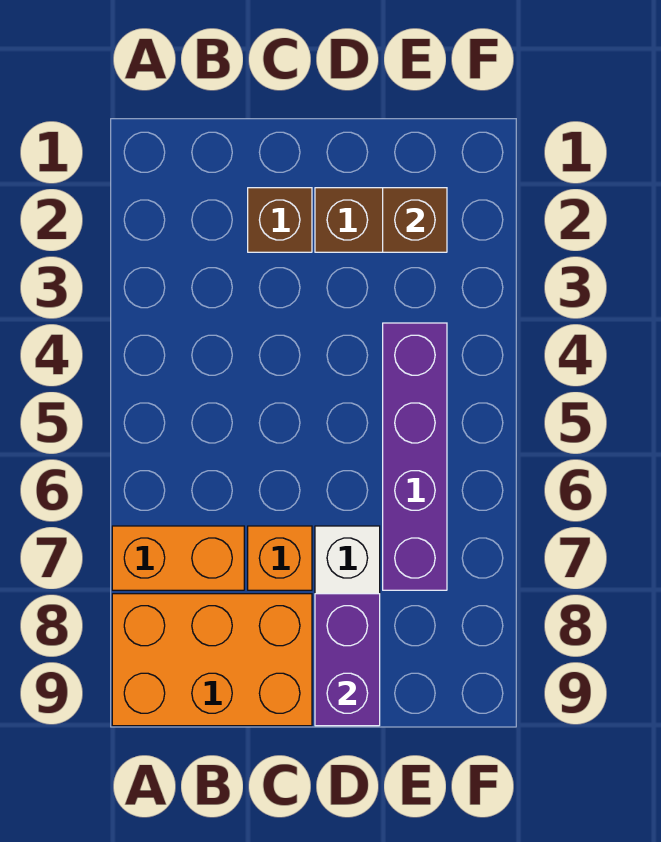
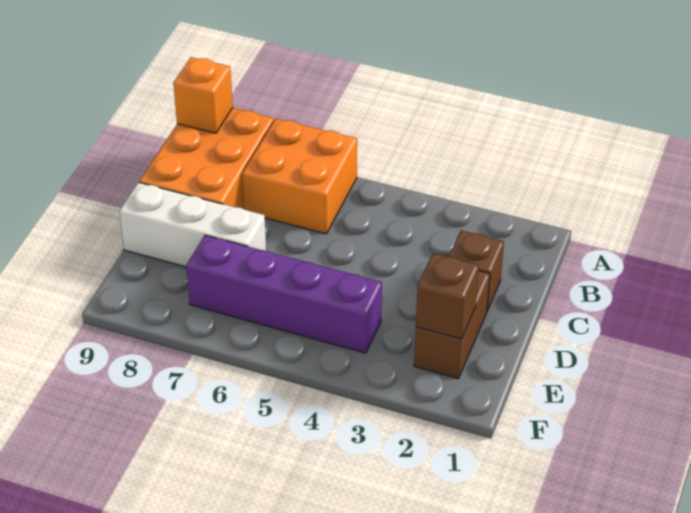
orange 1x2 brick [112,526,244,590] -> orange 2x2 brick [242,119,357,234]
orange 1x1 brick [248,526,312,590] -> orange 1x1 brick moved to [173,57,233,133]
purple 1x2 brick [315,594,380,726] -> none

